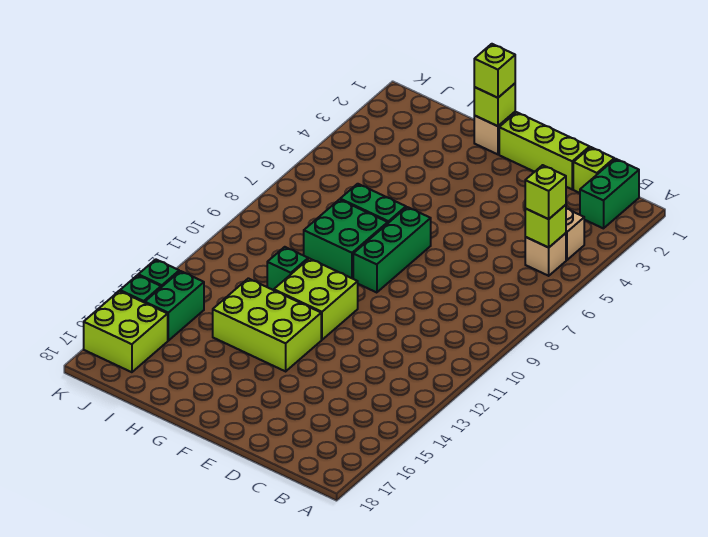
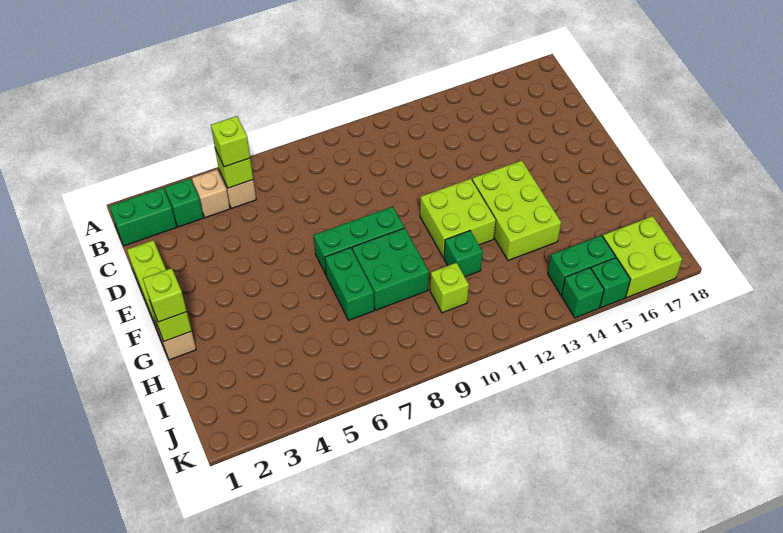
none -> green 1x1 brick [165,179,203,227]
lime 1x1 brick [573,147,614,193] -> lime 1x1 brick moved to [430,263,469,313]

